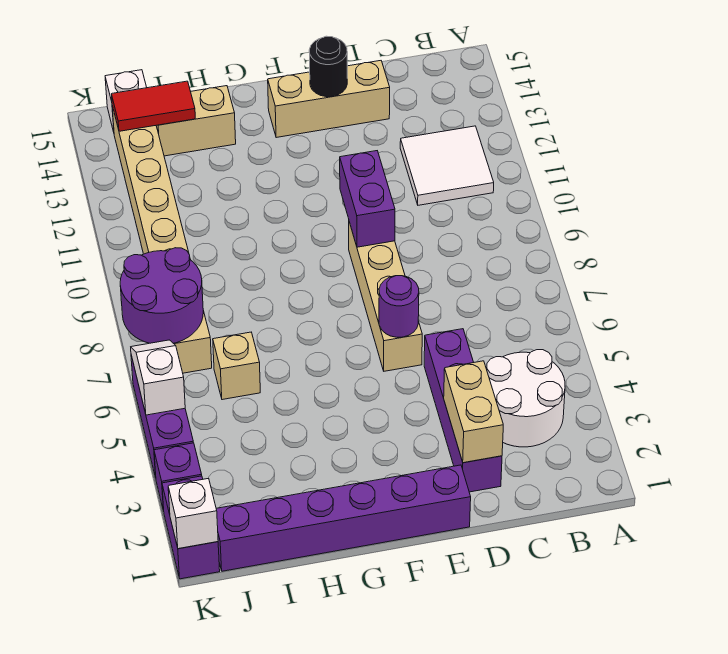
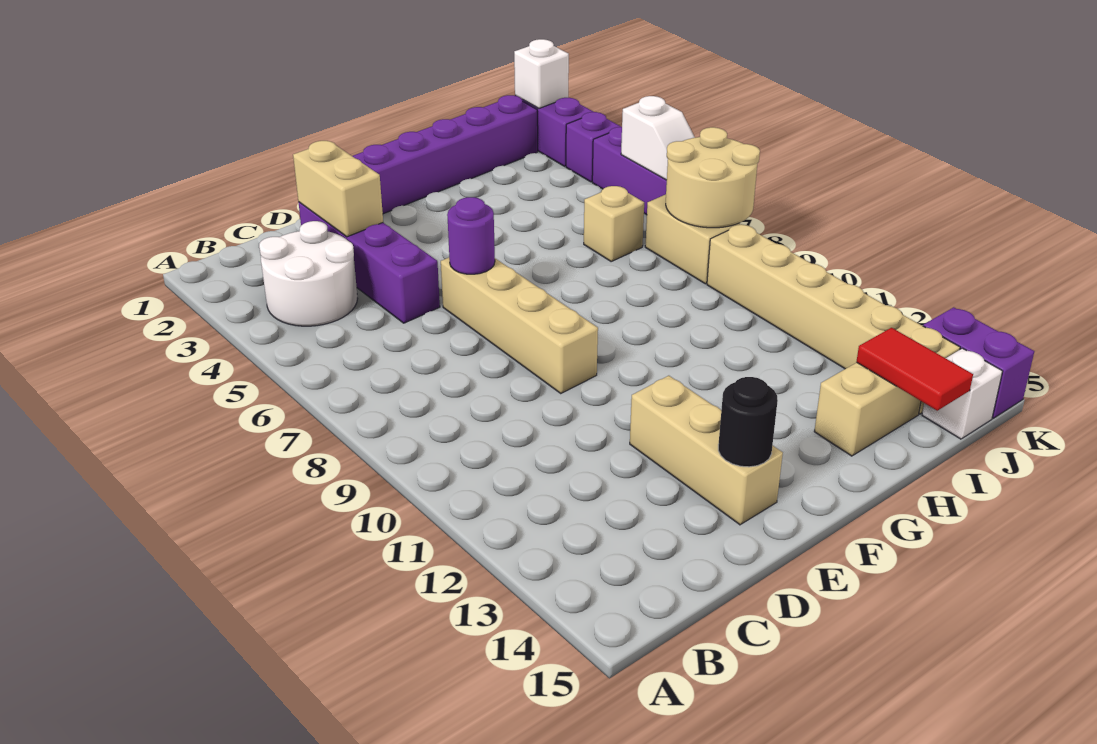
white 2x2 tile [400,126,494,205] -> none
tan 1x3 brick [268,61,390,138] -> tan 1x3 brick turned to [630,376,783,525]
purple 1x2 brick [340,151,395,247] -> purple 1x2 brick moved to [923,307,1034,418]
red 1x2 tile [112,81,195,131] -> red 1x2 tile turned to [856,328,973,411]
purple 2x2 round brick [120,248,203,343] -> tan 2x2 round brick [666,127,760,228]

